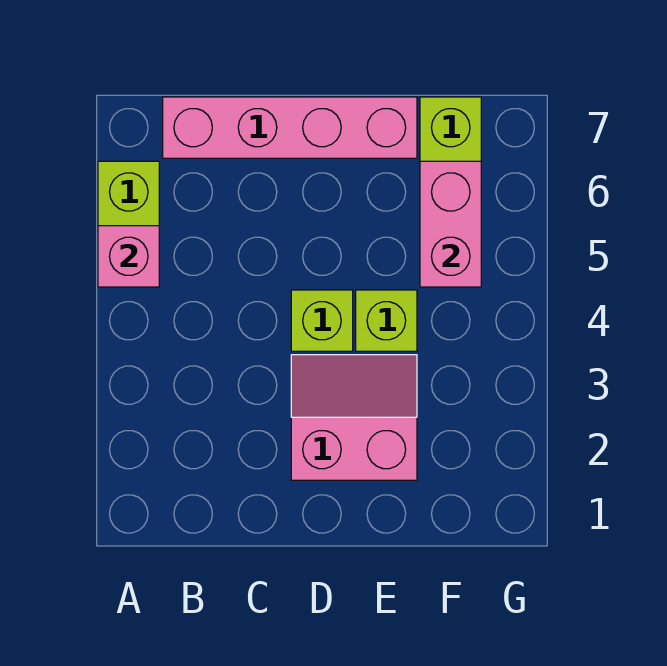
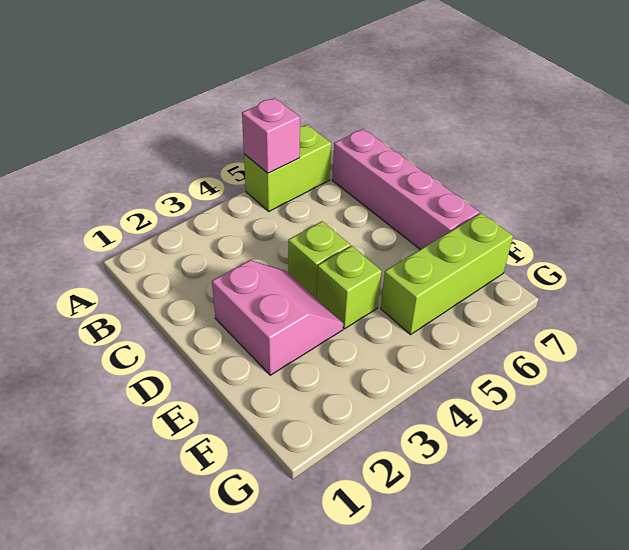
pink 1x2 brick [420,161,481,287] -> none

